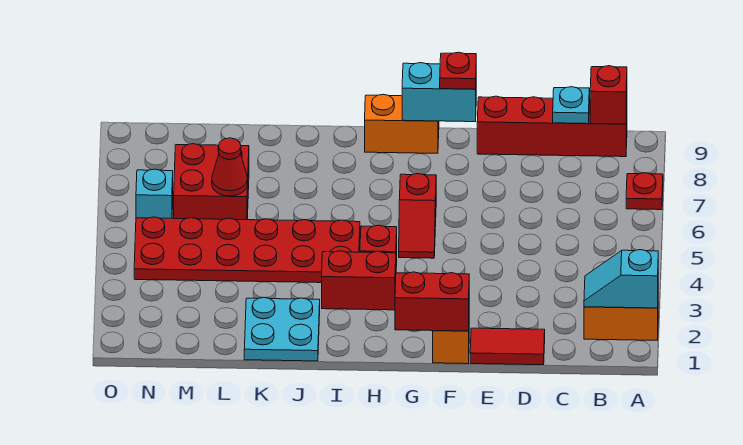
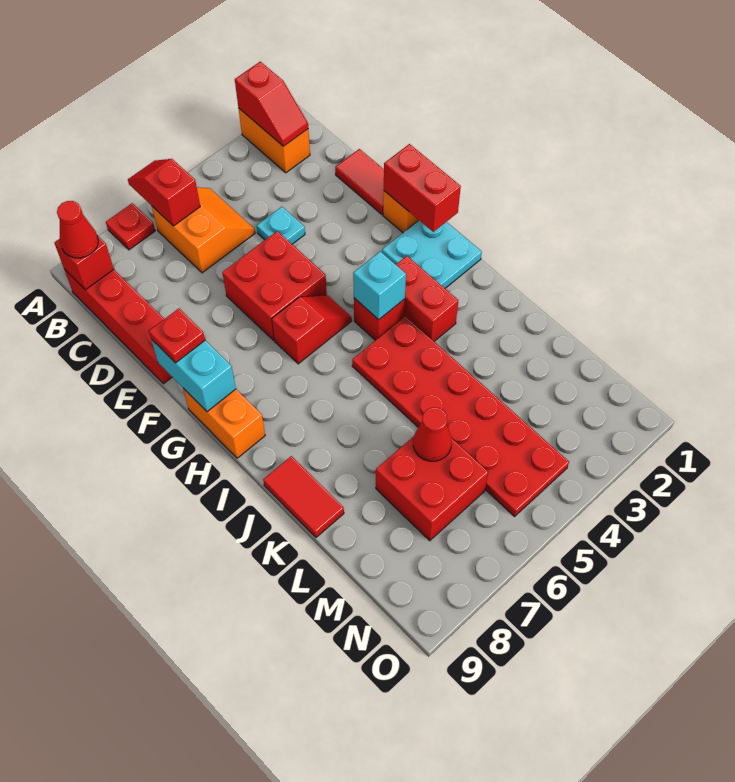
cyan 1x2 slope [584,250,658,308] -> red 1x2 slope [235,62,308,146]
none -> red 1x2 slope [128,159,200,226]
none -> orange 2x2 slope [152,187,255,273]
none -> red 1x1 cone [57,201,98,258]
cyan 1x1 plate [553,87,589,124] -> cyan 1x1 plate moved to [257,207,305,244]
none -> red 2x2 brick [222,231,327,340]
cyan 2x2 plate [244,298,320,361] -> cyan 2x2 plate moved to [382,221,482,288]
none -> red 1x2 tile [263,456,344,537]
cyan 1x1 brick [136,169,173,218] -> cyan 1x1 brick moved to [353,251,406,320]

